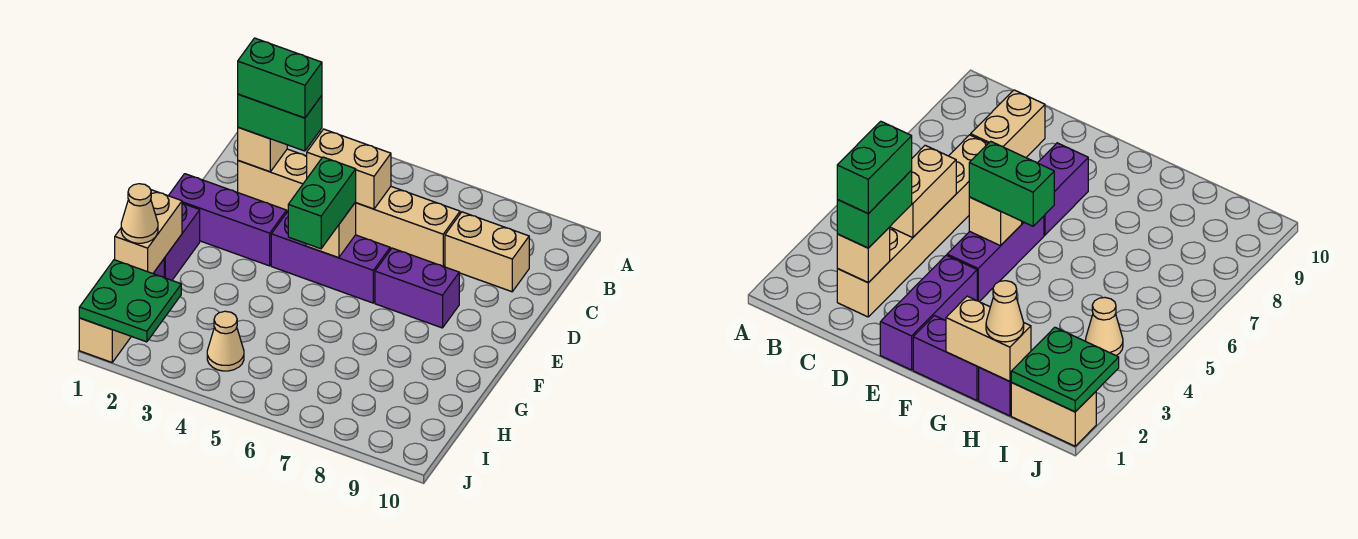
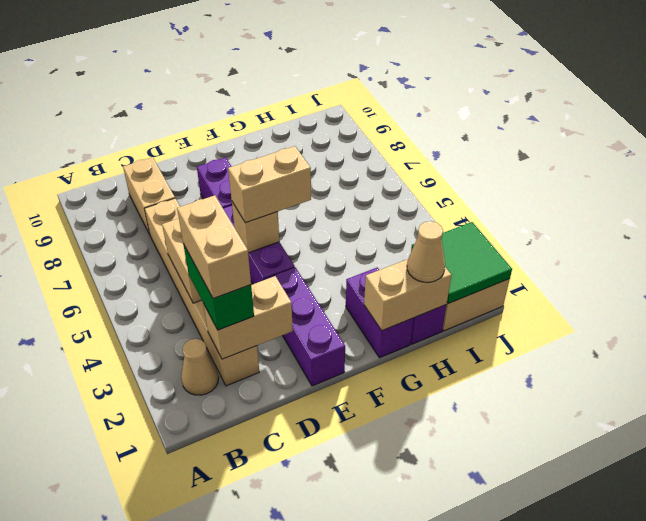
tan 1x1 brick [238,127,287,172] -> tan 1x2 brick [203,276,293,359]
green 1x2 brick [238,38,322,118] -> tan 1x2 brick [177,195,251,299]
green 1x2 brick [288,157,356,249] -> tan 1x2 brick [228,146,311,223]
purple 1x2 brick [164,204,200,280] -> purple 1x2 brick turned to [346,268,414,358]
green 2x2 plate [79,260,181,342] -> green 2x2 tile [411,222,512,304]
tan 1x1 cone [207,311,244,371] -> tan 1x1 cone moved to [181,339,219,395]

